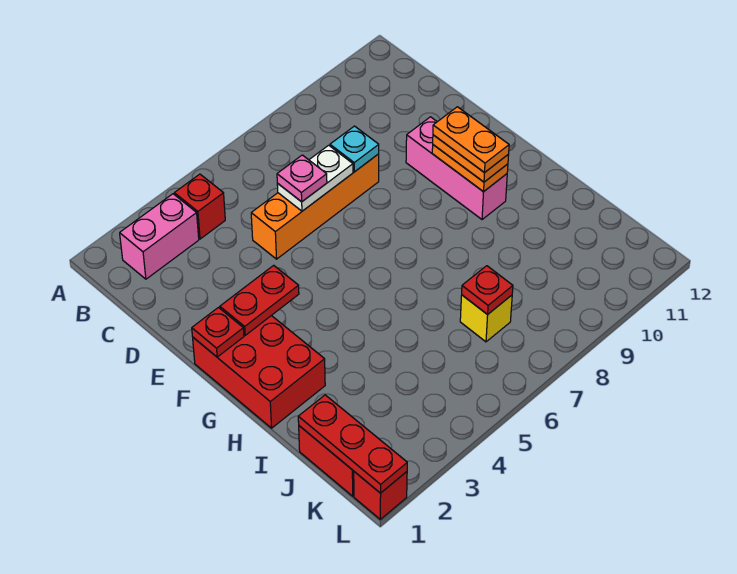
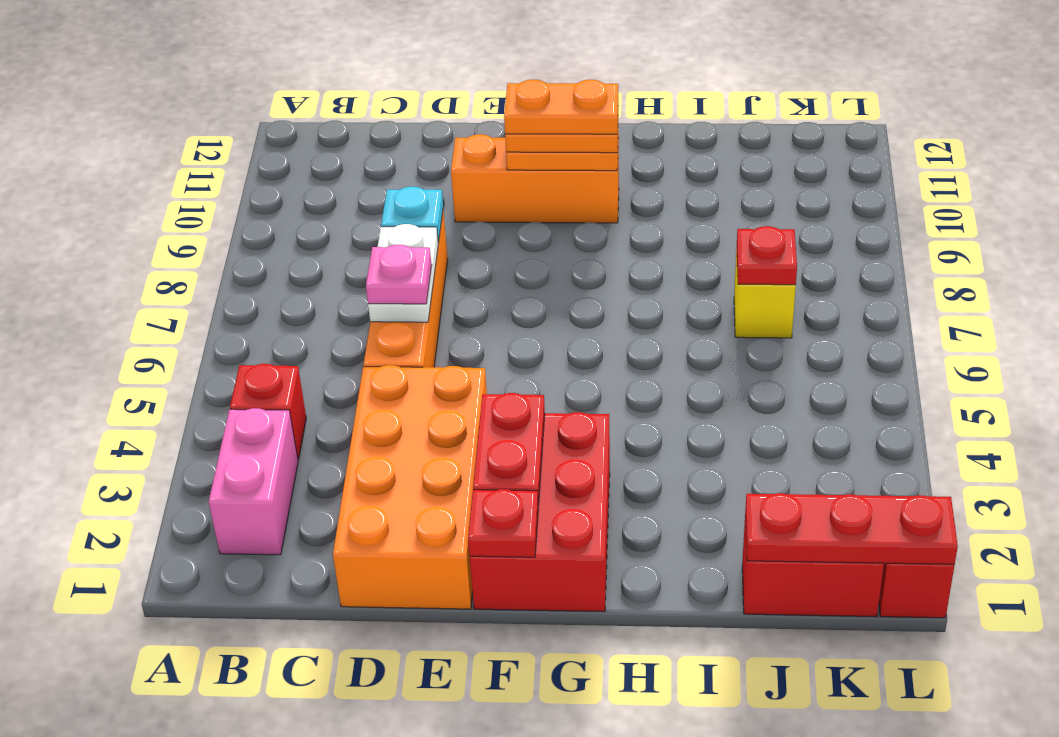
none -> orange 2x4 brick [333,365,487,609]
pink 1x3 brick [406,117,507,220] -> orange 1x3 brick [451,134,619,223]
red 2x3 brick [193,316,325,428] -> red 2x3 brick turned to [470,412,610,612]

